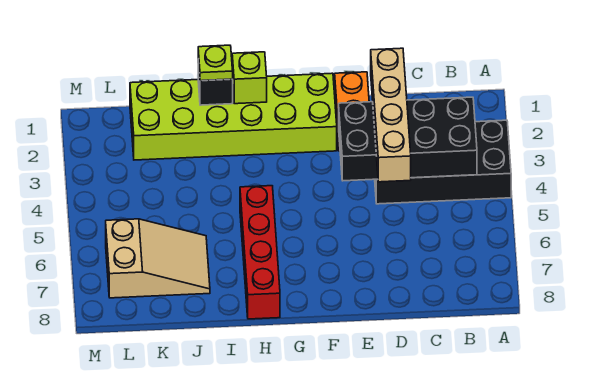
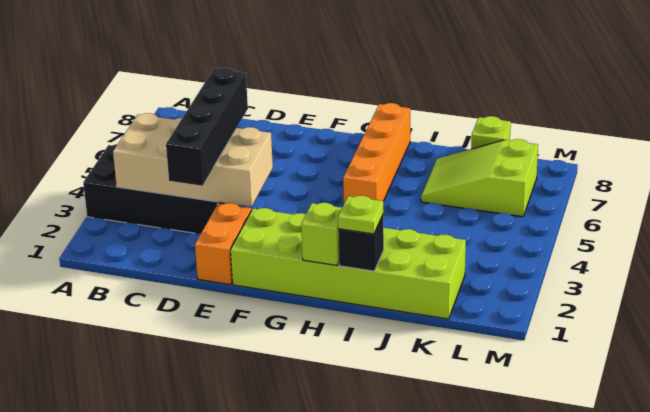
black 2x4 brick [338,97,477,181] -> tan 2x4 brick [113,113,273,207]
tan 1x4 brick [371,48,411,182] -> black 1x4 brick [166,68,248,186]
red 1x4 brick [240,186,280,319] -> orange 1x4 brick [343,103,410,203]
tan 2x3 slope [106,219,210,298] -> lime 2x3 slope [421,139,538,217]
none -> lime 1x1 brick [471,116,511,149]

